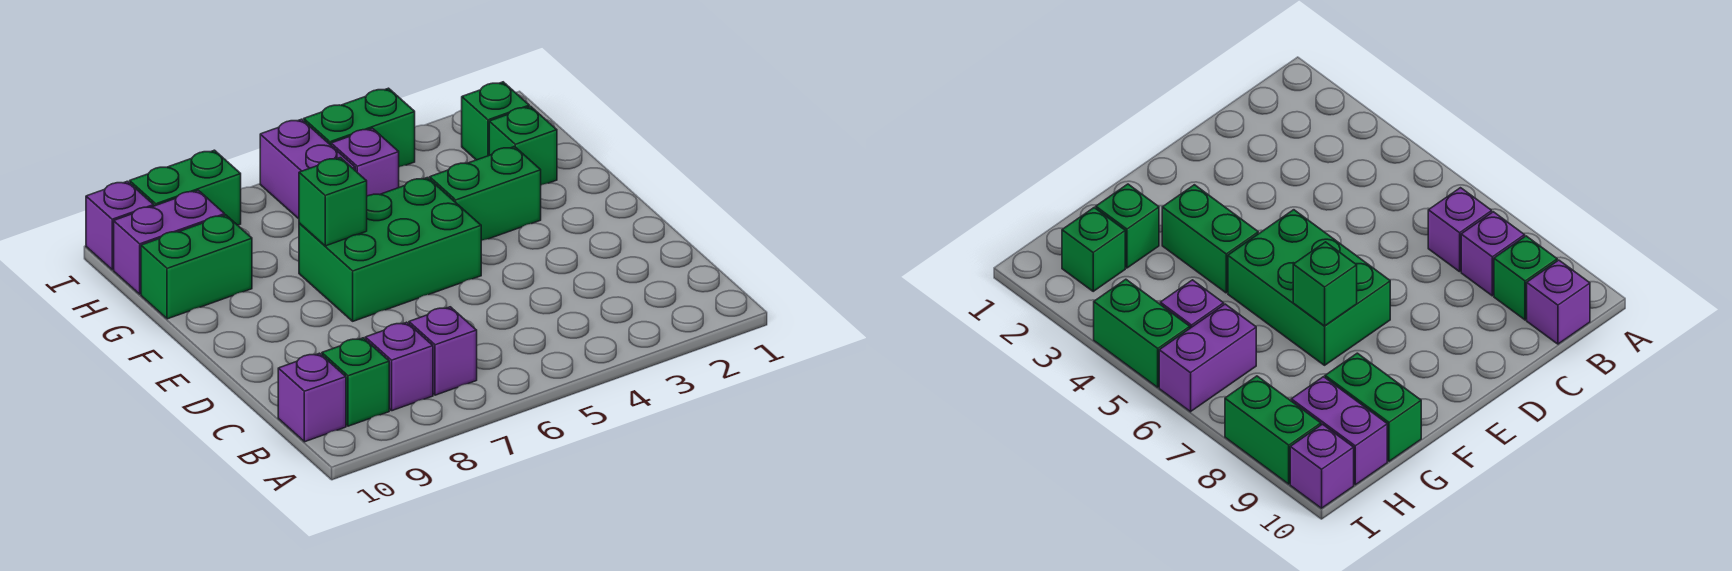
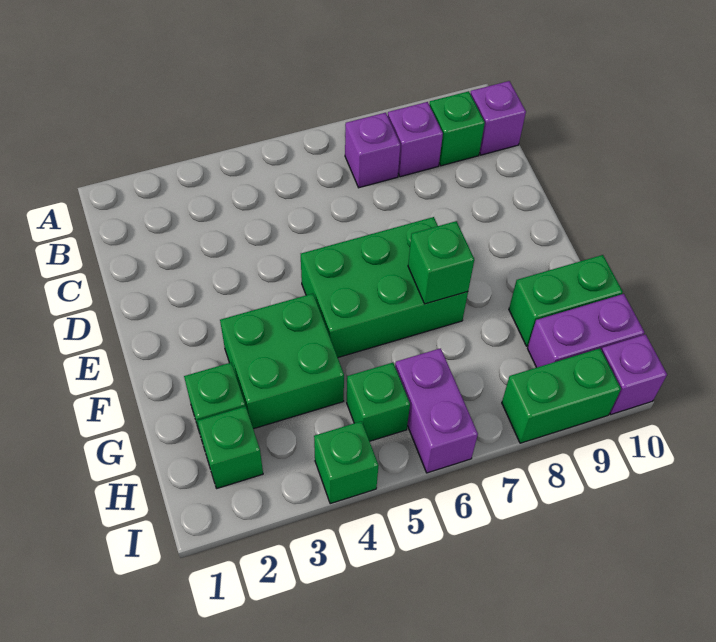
green 1x2 brick [430,147,541,241] -> green 2x2 brick [220,294,344,429]
purple 1x1 brick [331,128,399,196] -> green 1x1 brick [347,363,410,441]
green 1x2 brick [304,88,415,167] -> green 1x1 brick [314,421,379,504]

